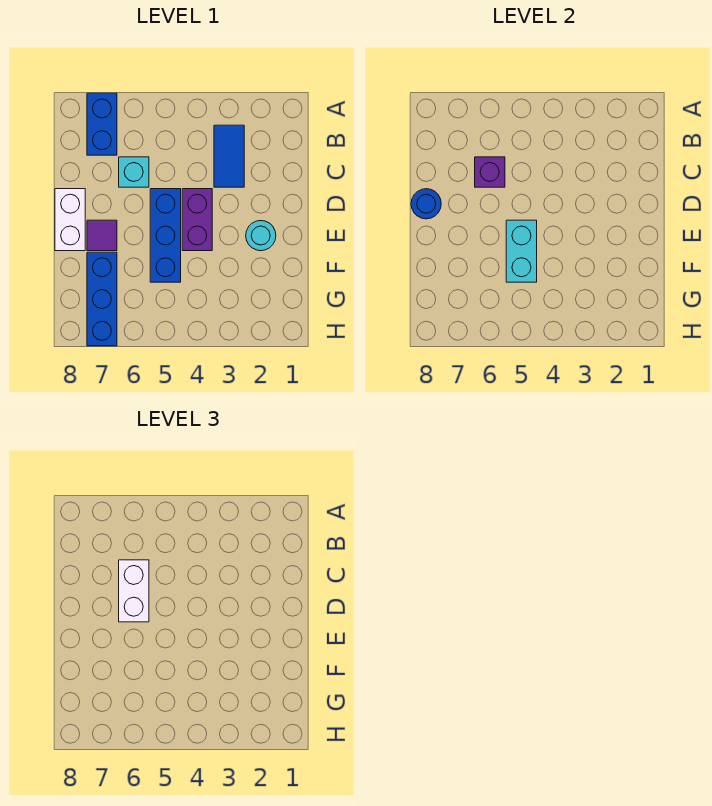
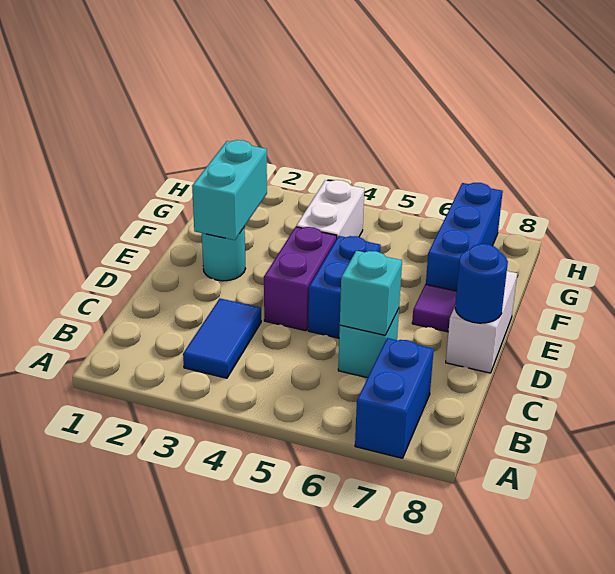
purple 1x1 brick [475,157,505,187] -> cyan 1x1 brick [340,251,402,335]
white 1x2 brick [119,560,149,622] -> white 1x2 brick moved to [296,180,364,238]
blue 1x3 brick [150,189,181,282] -> blue 1x2 brick [308,236,381,338]
cyan 1x2 brick [506,220,537,282] -> cyan 1x2 brick moved to [192,140,267,240]

